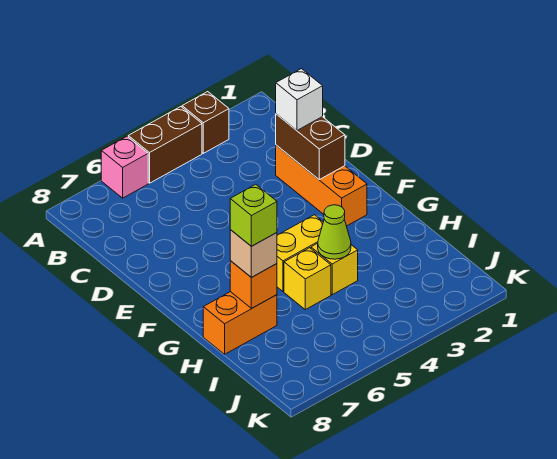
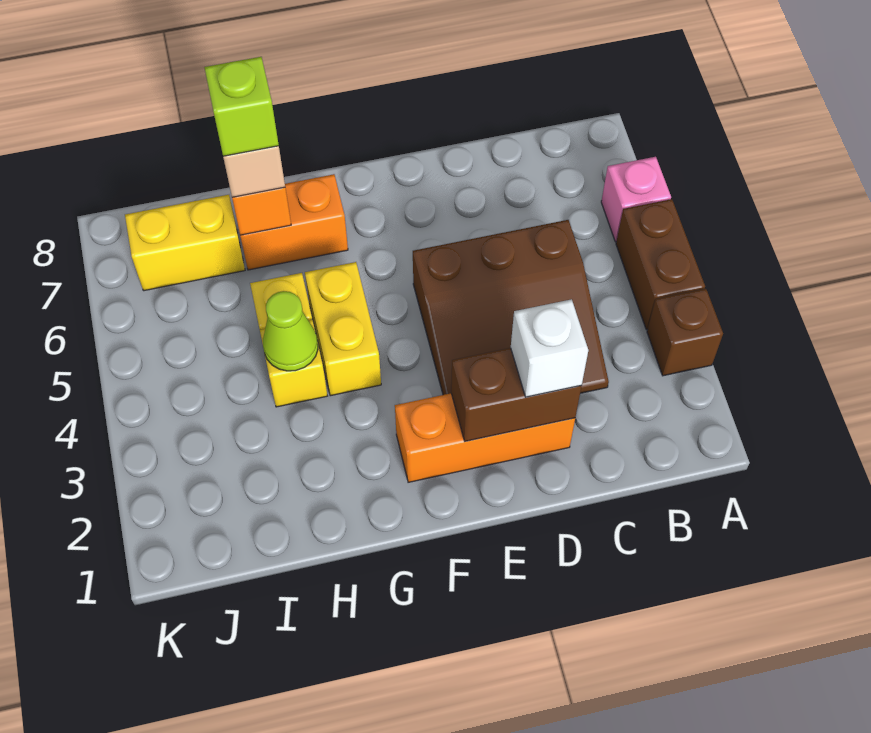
none -> brown 3x3 slope [413,220,609,395]
orange 1x2 brick [203,292,277,354] -> orange 1x2 brick turned to [240,174,348,270]
none -> yellow 1x2 brick [125,195,245,291]

